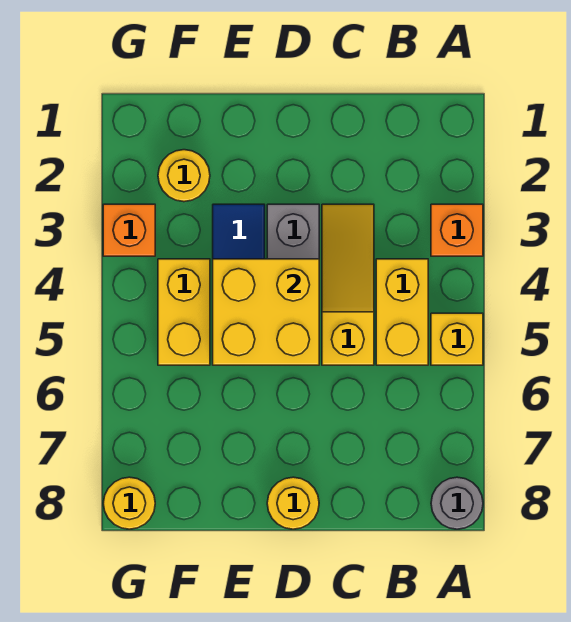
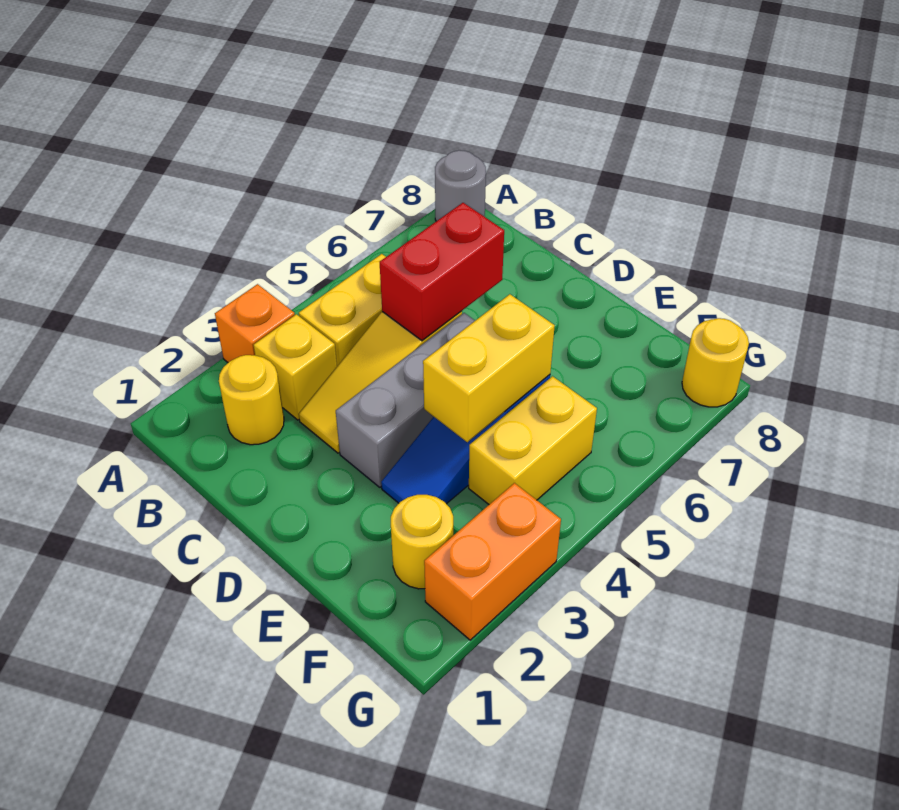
yellow 1x1 brick [431,313,483,365] -> yellow 1x1 brick moved to [254,314,337,420]
none -> red 1x2 brick [380,203,504,341]
yellow 2x2 brick [213,259,319,365] -> yellow 1x2 brick [423,294,555,442]
yellow 1x1 round brick [267,477,319,529] -> yellow 1x1 round brick moved to [219,355,284,445]
orange 1x1 brick [103,204,155,256] -> orange 1x2 brick [424,483,561,640]

